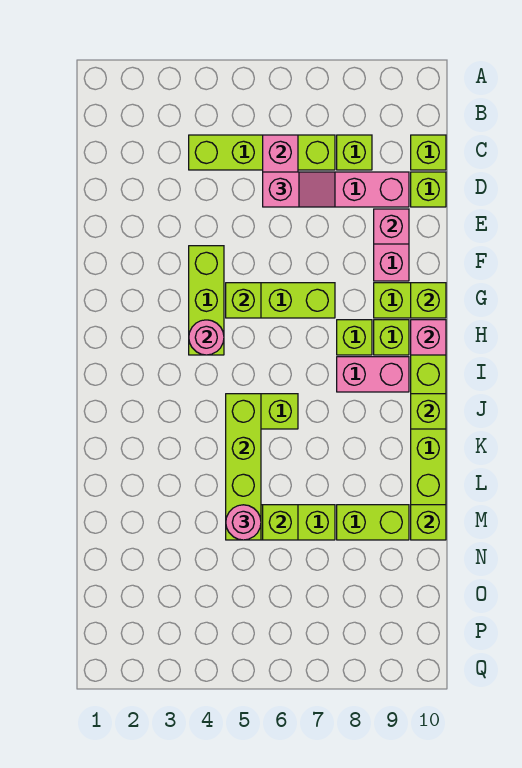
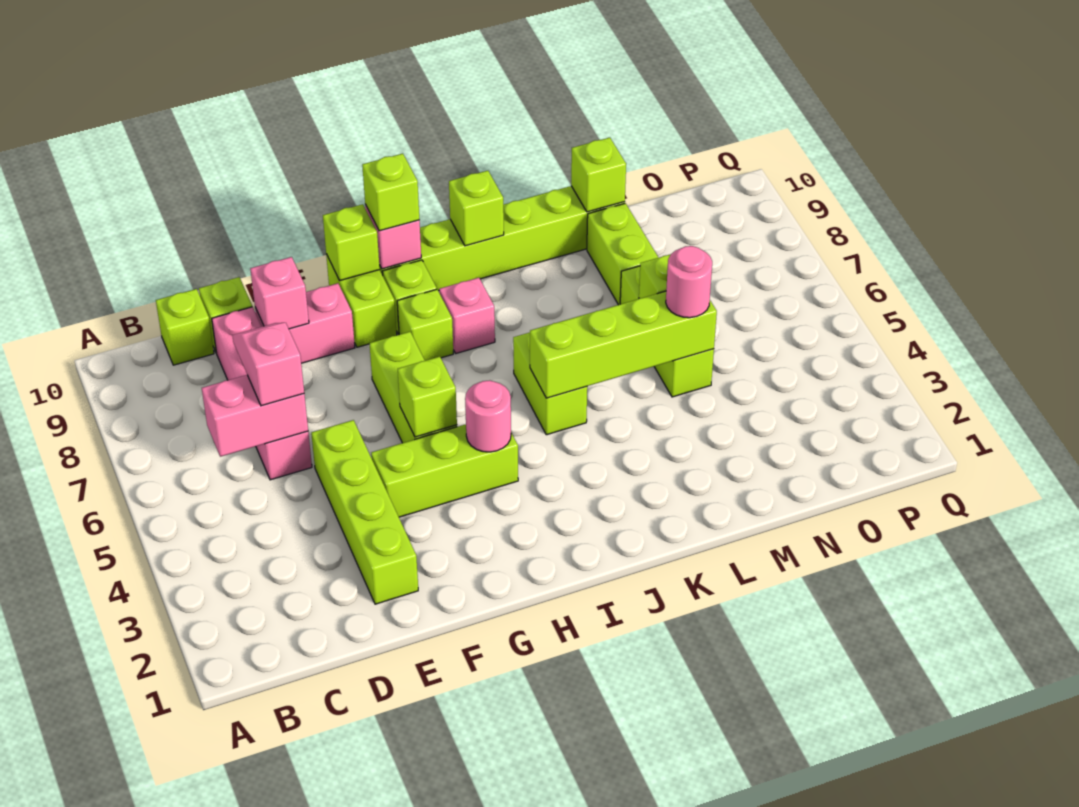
lime 1x4 brick [189,135,335,170] -> lime 1x4 brick moved to [311,420,418,604]
lime 1x1 brick [337,135,372,170] -> lime 1x1 brick moved to [362,154,419,231]
pink 1x2 brick [337,357,409,392] -> pink 1x1 brick [439,278,495,353]

